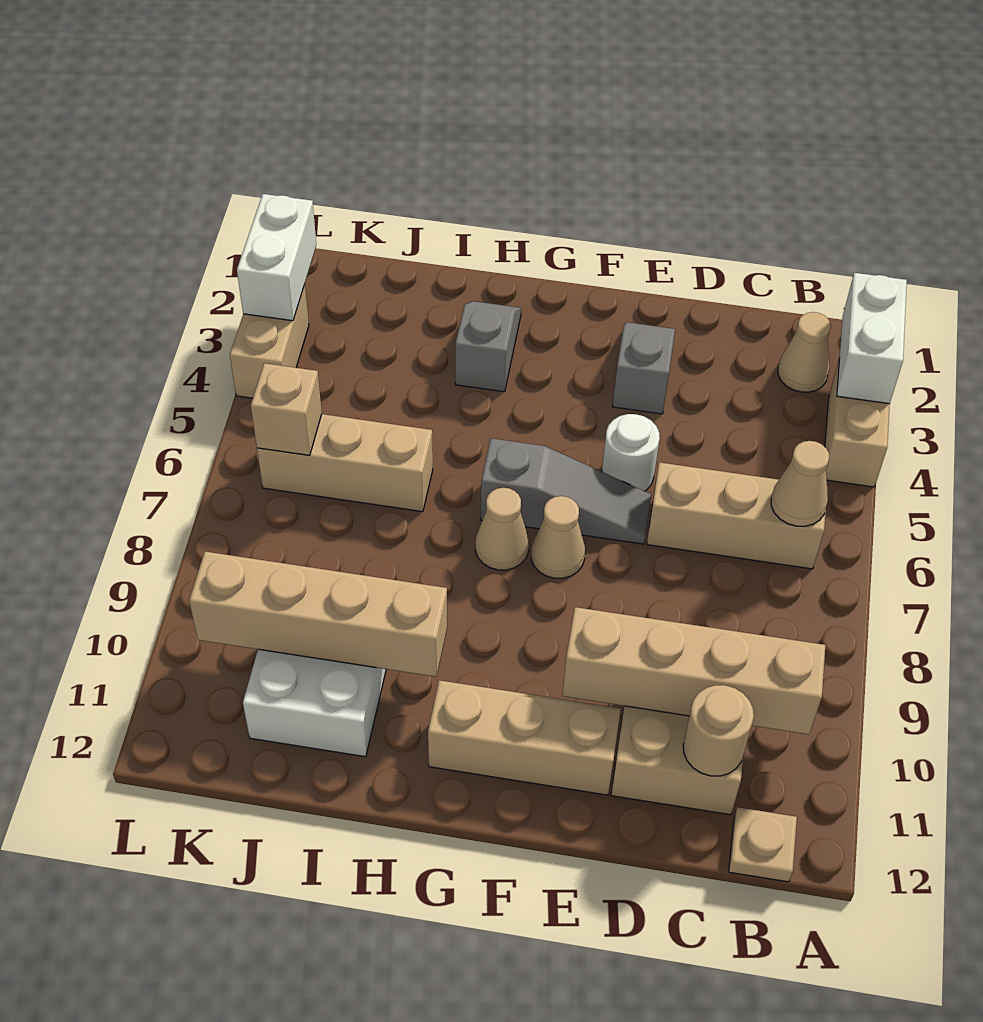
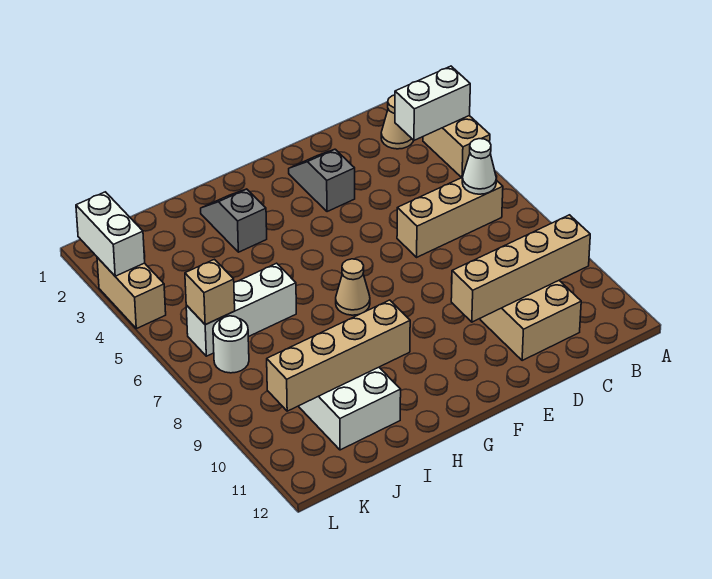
white 1x2 brick [837,273,907,404] -> white 1x2 brick turned to [395,66,470,140]
tan 1x1 cone [771,441,829,526] -> white 1x1 cone [462,139,497,194]
tan 1x1 plate [729,807,797,882] -> none
tan 1x1 round brick [683,685,754,776] -> none
white 1x1 round brick [602,414,660,491] -> white 1x1 round brick moved to [213,316,249,373]
grey 1x3 slope [481,438,651,544] -> none
tan 1x3 brick [428,680,621,795] -> none
tan 1x1 cone [531,496,585,578] -> none
tan 1x3 brick [257,414,433,512] -> white 1x3 brick [186,263,296,356]

